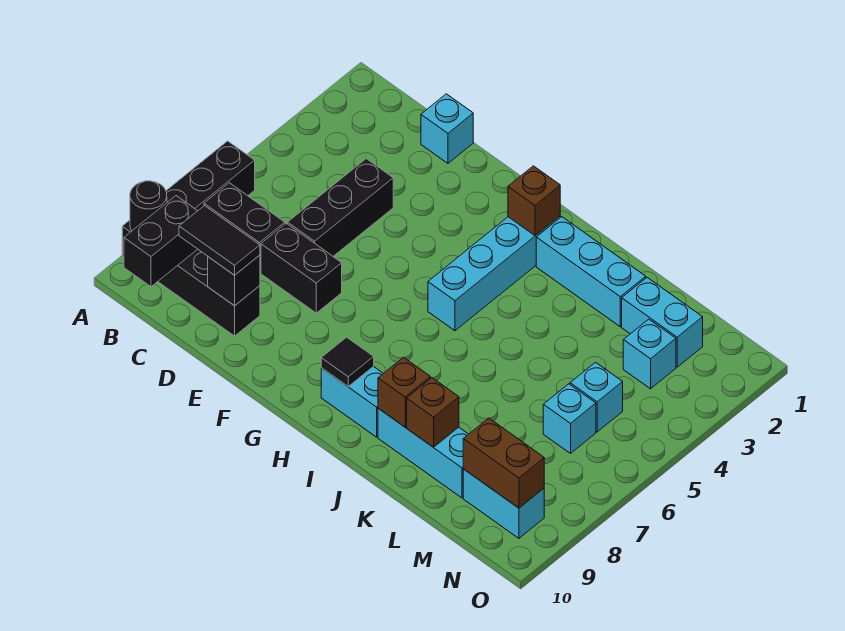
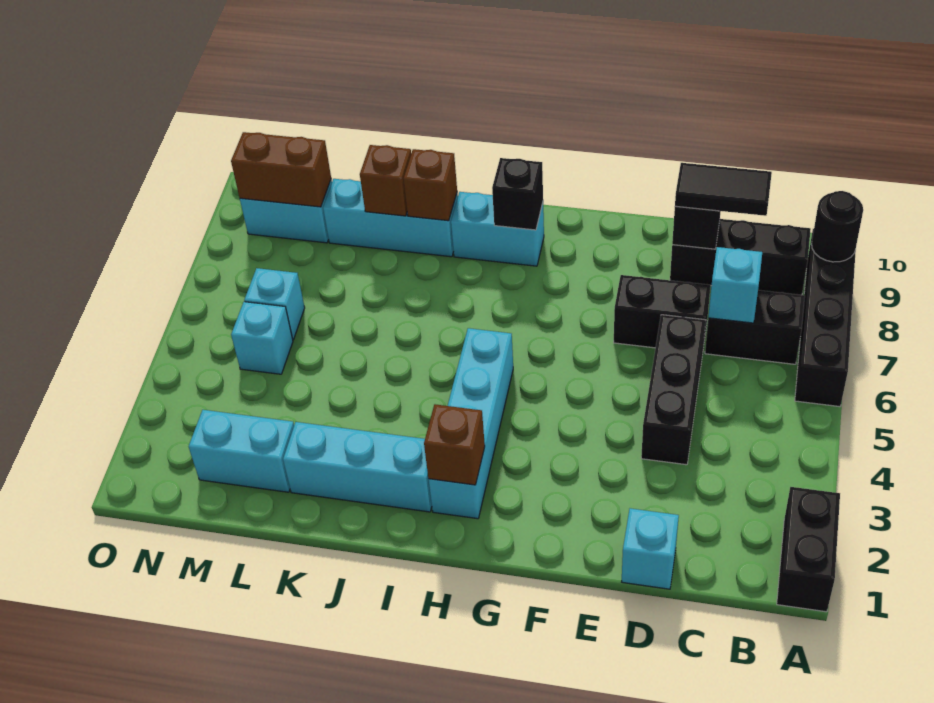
black 1x2 brick [124,196,197,287] -> black 1x2 brick moved to [777,487,840,612]
black 1x1 tile [321,337,374,386] -> black 1x1 brick [492,158,543,230]
cyan 1x1 brick [623,319,676,389] -> cyan 1x1 brick moved to [708,247,762,323]

